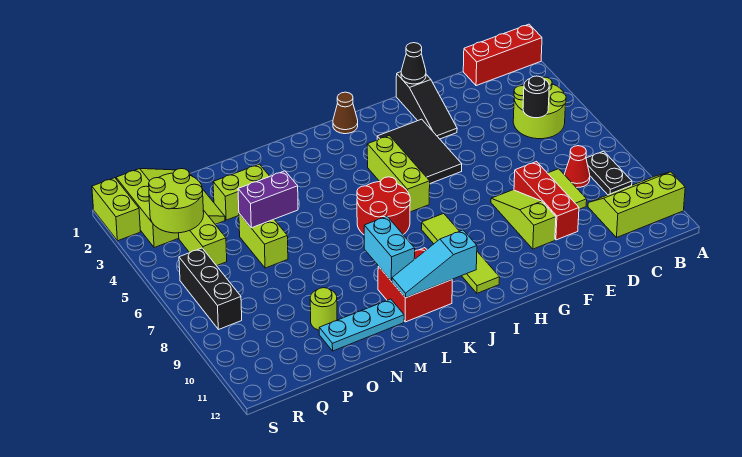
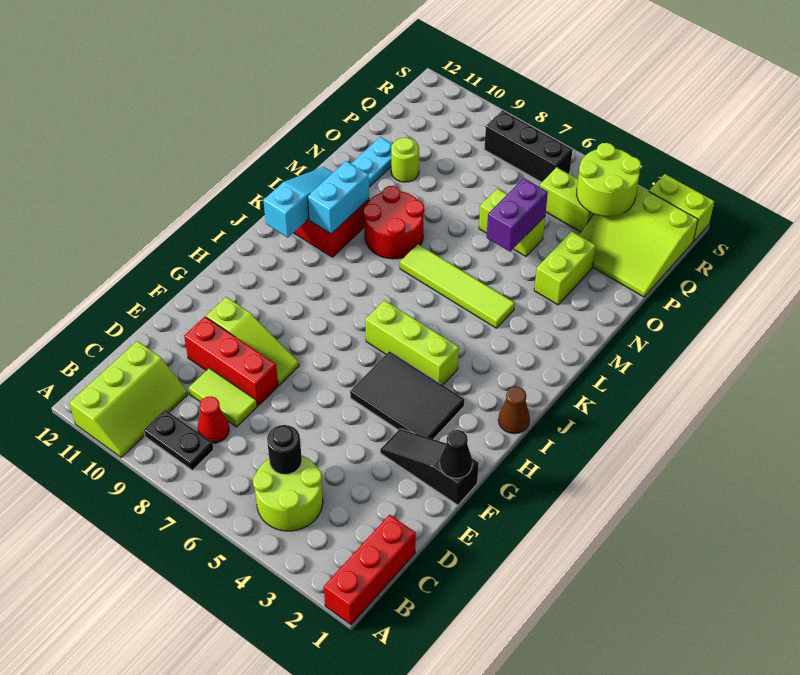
lime 1x4 tile [421,213,500,293] -> lime 1x4 tile moved to [400,244,515,328]
red 2x2 round brick [357,177,410,235] -> red 2x2 round brick moved to [363,186,424,259]
cyan 1x2 brick [364,216,415,281] -> cyan 1x2 brick turned to [307,161,369,234]

